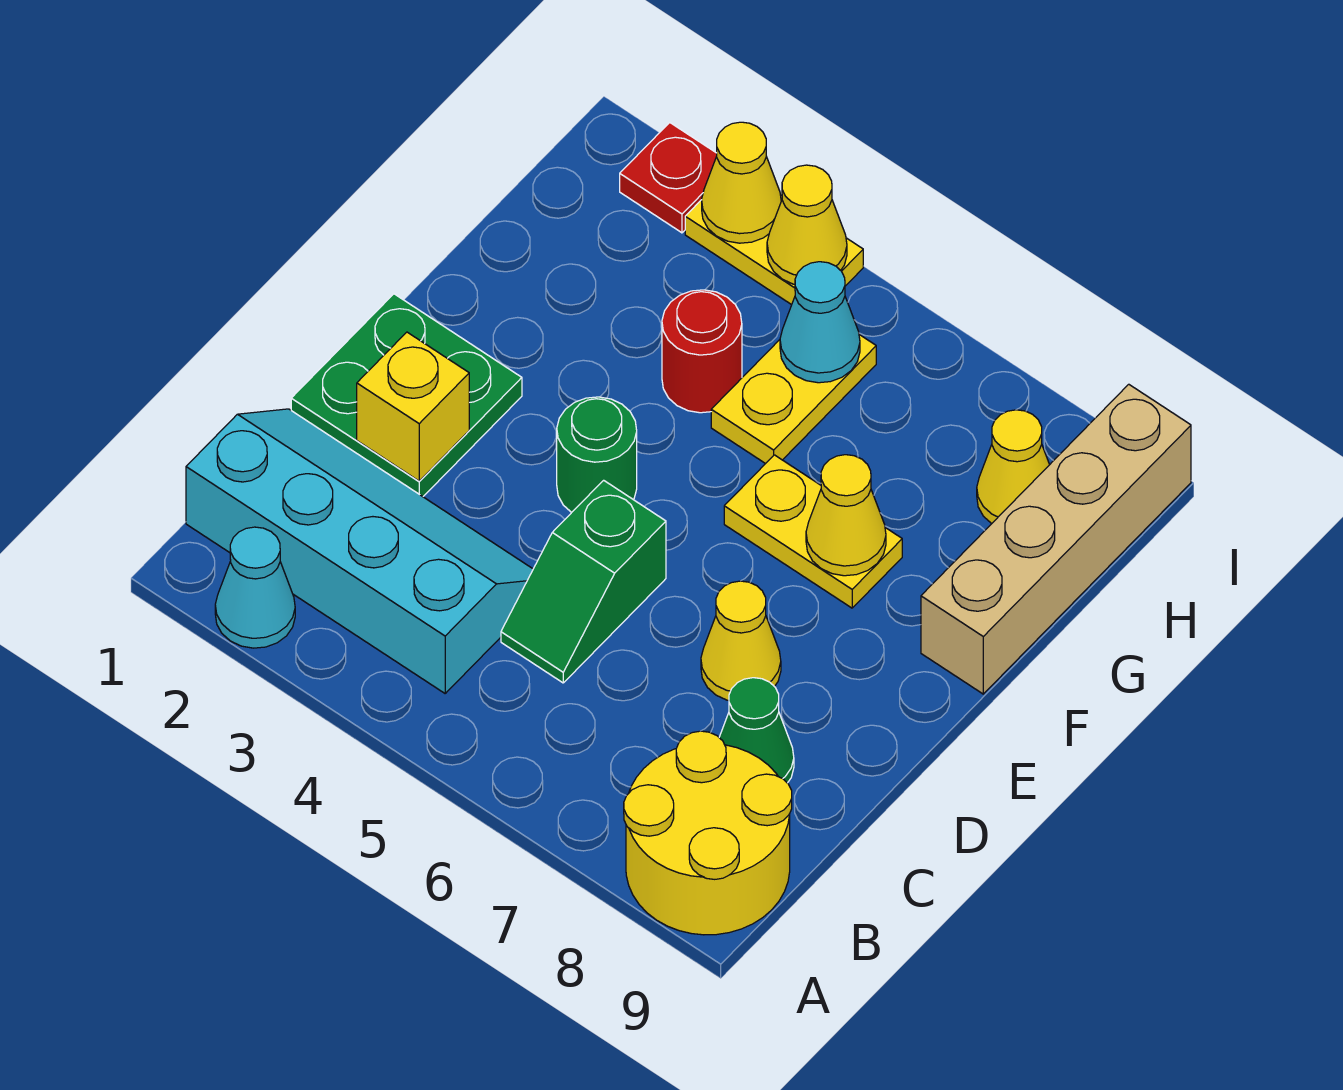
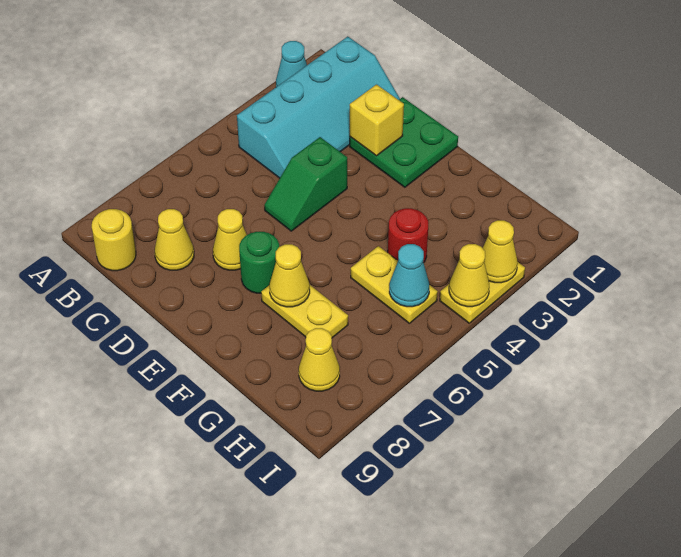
yellow 2x2 round brick [624,731,792,935] -> yellow 1x1 round brick [92,209,136,271]
green 1x2 slope [501,480,666,683] -> green 1x2 slope turned to [264,137,347,231]
green 1x1 cone [719,678,794,783] -> yellow 1x1 cone [155,209,194,270]
green 1x1 round brick [557,397,637,512] -> green 1x1 round brick moved to [239,232,279,293]
yellow 1x2 plate [724,455,902,608] -> yellow 1x2 plate turned to [261,284,348,338]
tan 1x4 brick [921,384,1191,694] -> none
red 1x1 plate [620,123,717,233] -> none

